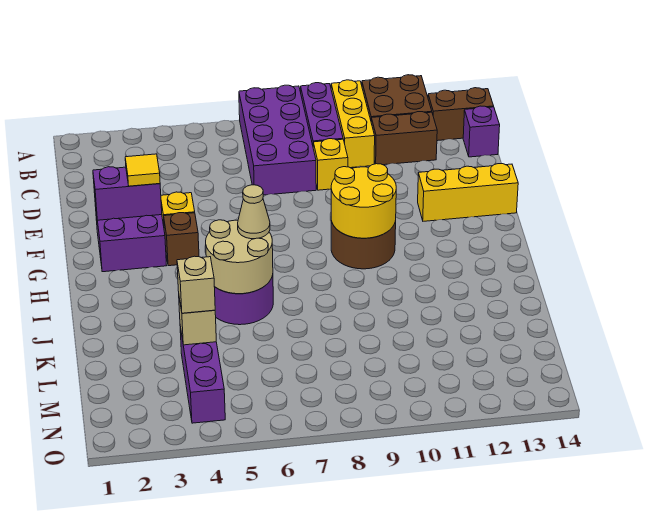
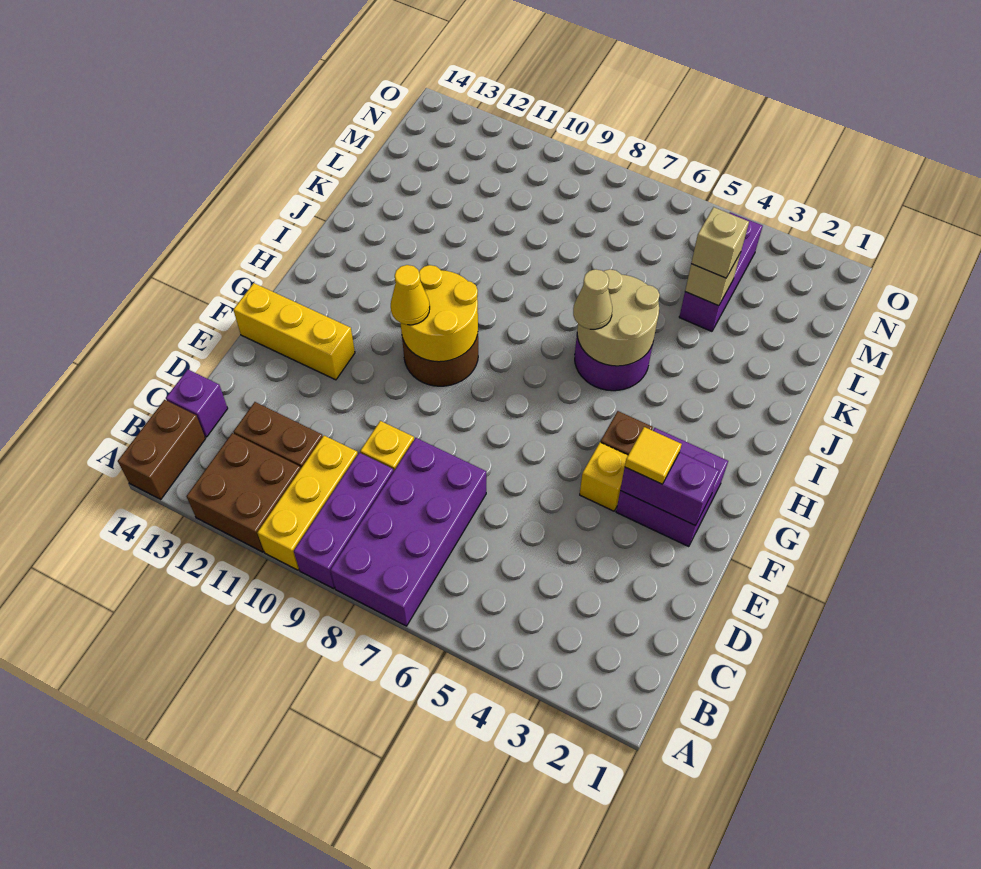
brown 1x2 brick [428,88,494,141] -> brown 1x2 brick turned to [118,400,206,499]
none -> yellow 1x1 cone [391,265,430,325]

